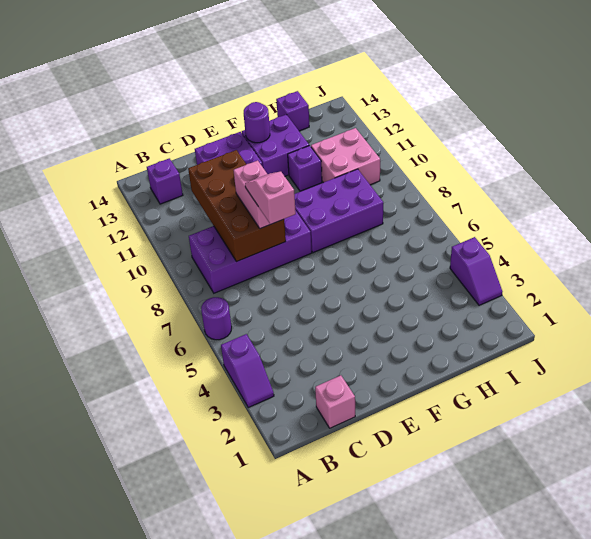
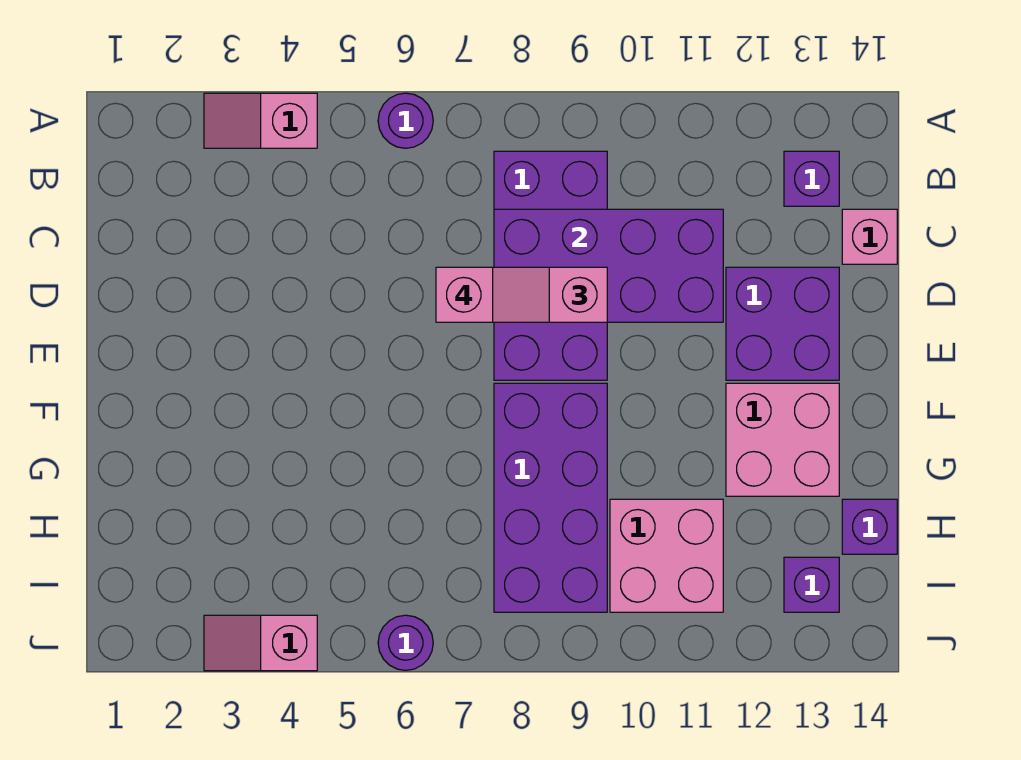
purple 1x2 slope [221,334,274,407] -> pink 1x2 slope [204,93,317,148]
pink 1x1 brick [315,375,355,428] -> pink 1x1 brick moved to [842,209,897,264]
brown 2x4 brick [188,150,286,262] -> purple 2x4 brick [494,209,723,322]
purple 2x3 brick [295,169,383,253] -> purple 2x4 brick [494,383,607,612]
purple 2x2 brick [242,114,309,176] -> pink 2x2 brick [726,383,839,496]
purple 1x1 round brick [244,102,270,143] -> purple 1x1 round brick moved to [378,615,433,670]
purple 1x1 brick [288,146,322,191] -> purple 1x1 brick moved to [784,557,839,612]
purple 1x2 slope [450,237,502,305] -> pink 1x2 slope [204,615,317,671]

